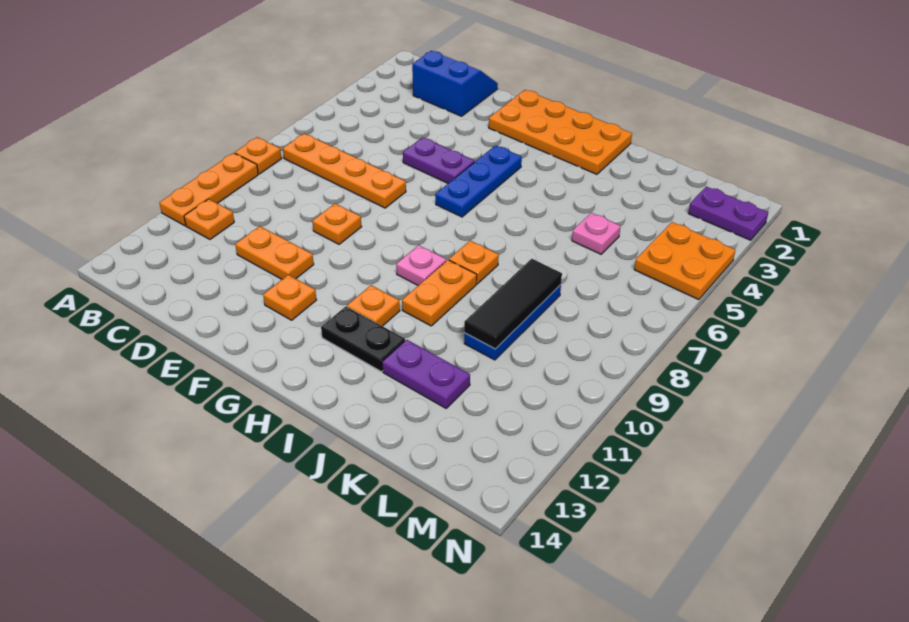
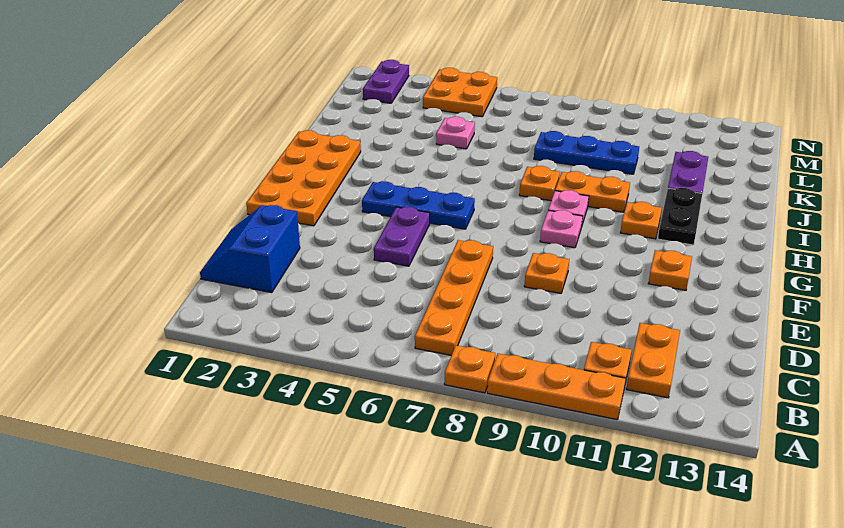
orange 1x2 plate [235,226,314,279] -> orange 1x2 plate moved to [626,323,680,398]
none -> pink 1x1 plate [540,210,583,248]
black 1x3 tile [464,259,562,349] -> none

